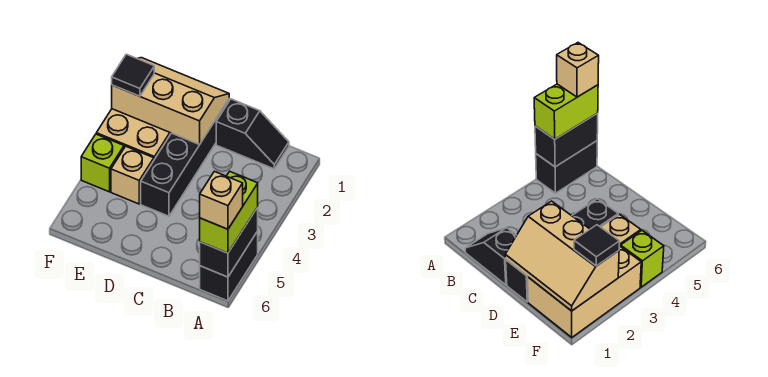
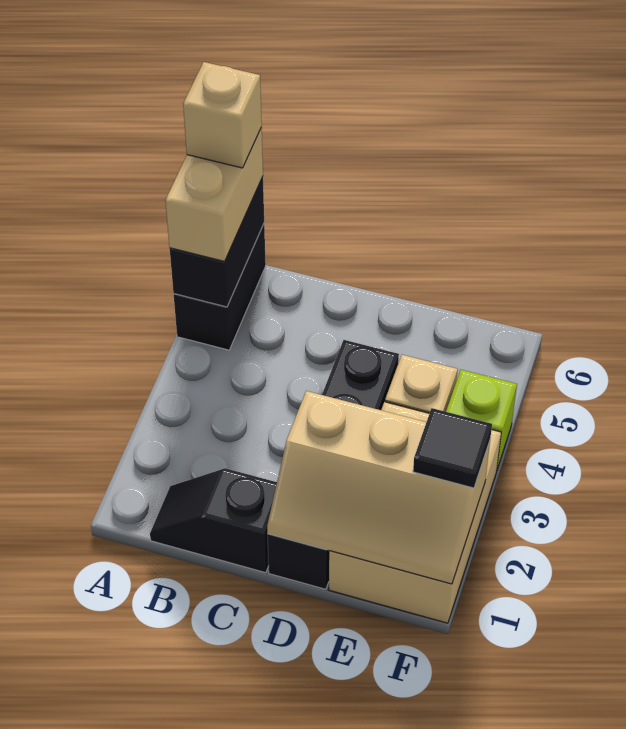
lime 1x2 brick [200,171,258,253] -> tan 1x2 brick [165,128,263,261]

